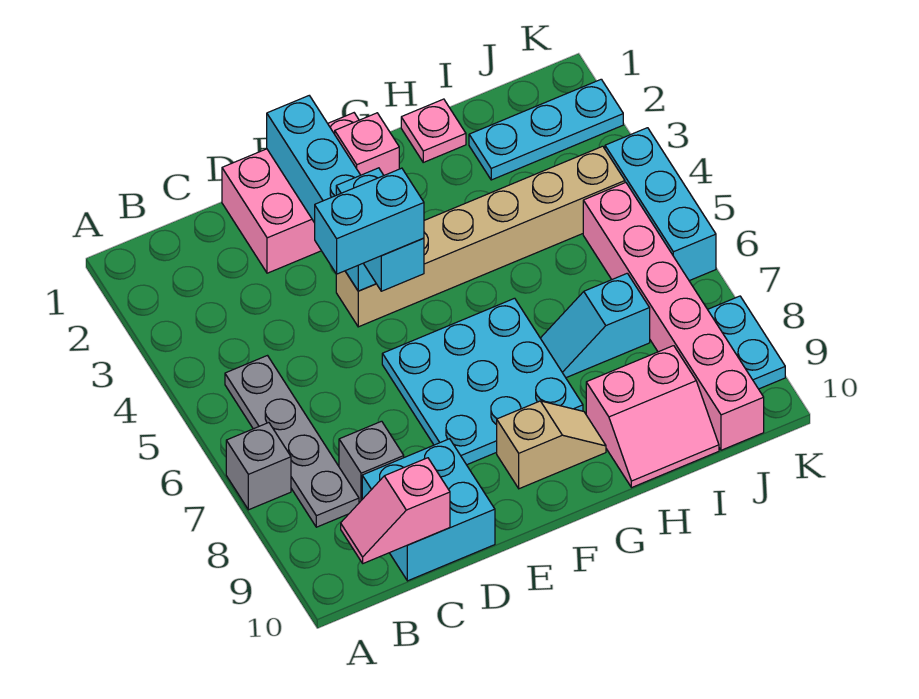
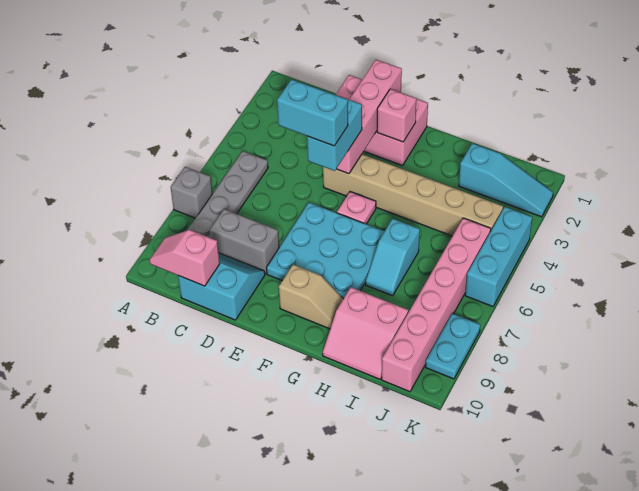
grey 1x1 brick [339,421,404,503] -> grey 1x2 brick [209,209,279,274]
cyan 2x2 brick [362,439,495,581] -> cyan 2x2 slope [178,253,265,320]
cyan 1x4 brick [267,96,376,291] -> pink 1x4 brick [337,60,402,174]
pink 1x1 plate [401,99,466,162] -> pink 1x1 plate moved to [337,192,376,224]
cyan 1x2 slope [541,273,650,378] -> cyan 1x2 slope turned to [365,219,420,296]
cyan 1x3 plate [469,79,623,180] -> cyan 1x3 slope [459,143,553,217]

